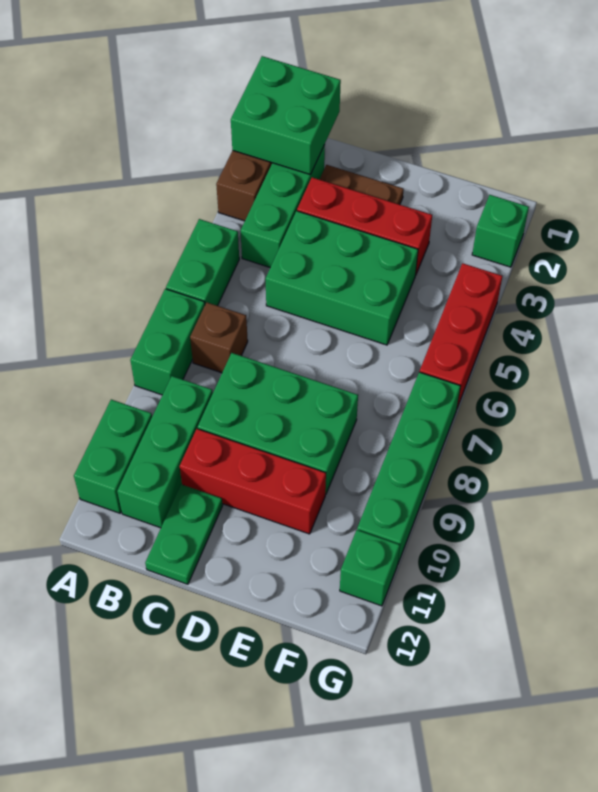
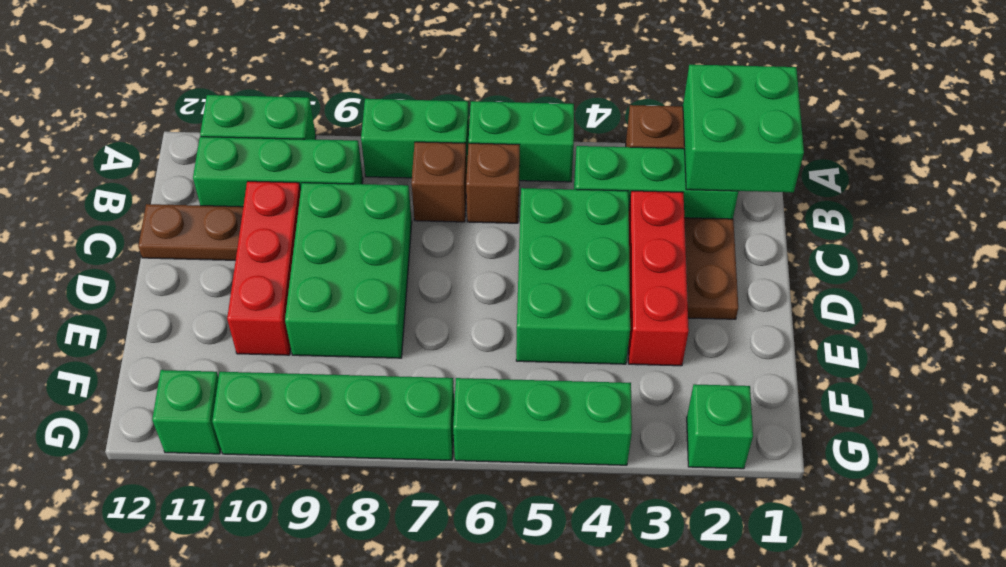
none -> brown 1x1 brick [466,143,520,223]
green 1x2 plate [145,484,223,584] -> brown 1x2 plate [138,204,243,260]
red 1x3 brick [420,263,502,408] -> green 1x3 brick [453,378,632,465]

